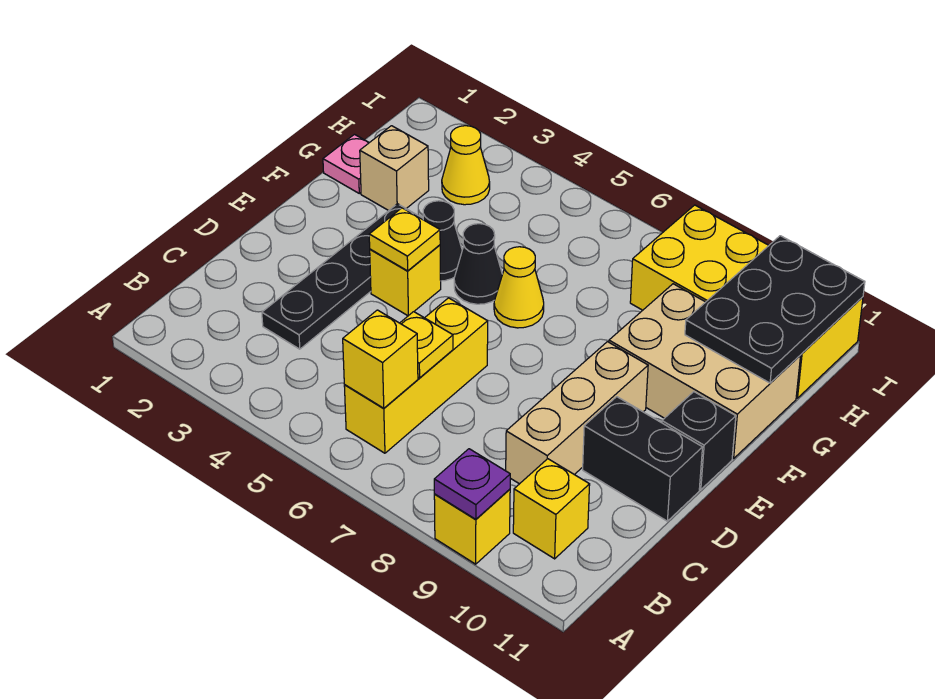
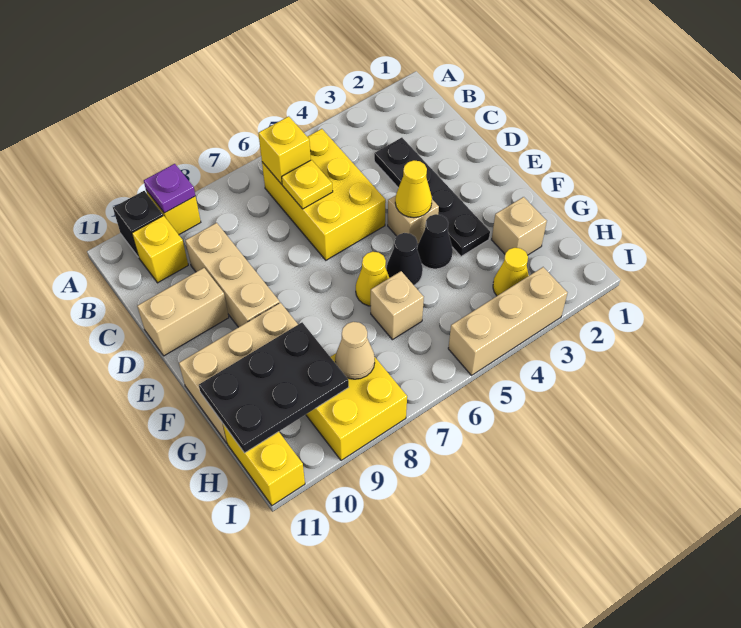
yellow 1x3 brick [344,298,488,453] -> yellow 2x3 brick [262,129,386,260]
black 1x2 brick [583,397,703,521] -> tan 1x2 brick [137,268,229,356]
yellow 1x1 brick [370,245,441,316] -> tan 1x1 brick [388,195,439,244]
yellow 1x1 plate [369,208,440,271] -> yellow 1x1 cone [395,160,432,218]
black 1x1 brick [662,392,736,490] -> black 1x1 brick moved to [113,191,163,257]
pink 1x1 plate [323,134,369,193] -> none
none -> tan 1x1 brick [371,271,424,340]
black 2x3 plate [685,236,865,383] -> black 2x3 plate turned to [199,322,349,453]
none -> tan 1x1 cone [335,322,375,379]
none -> tan 1x3 brick [448,267,568,375]

